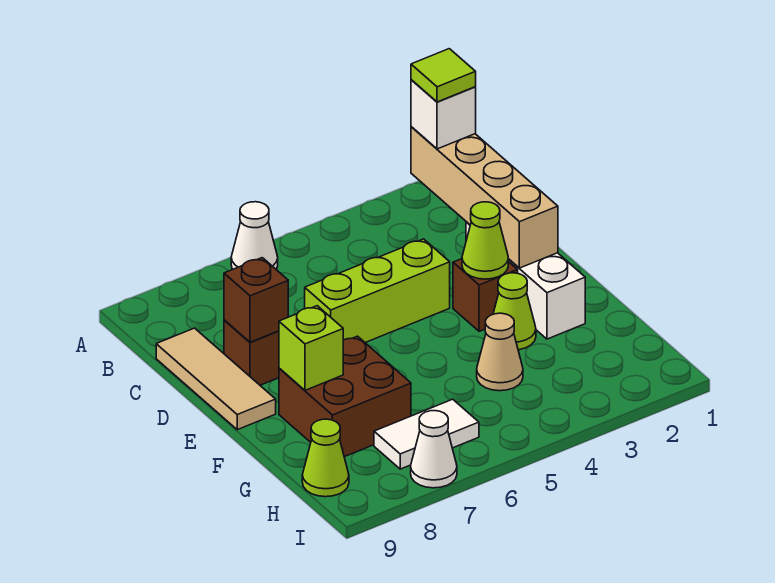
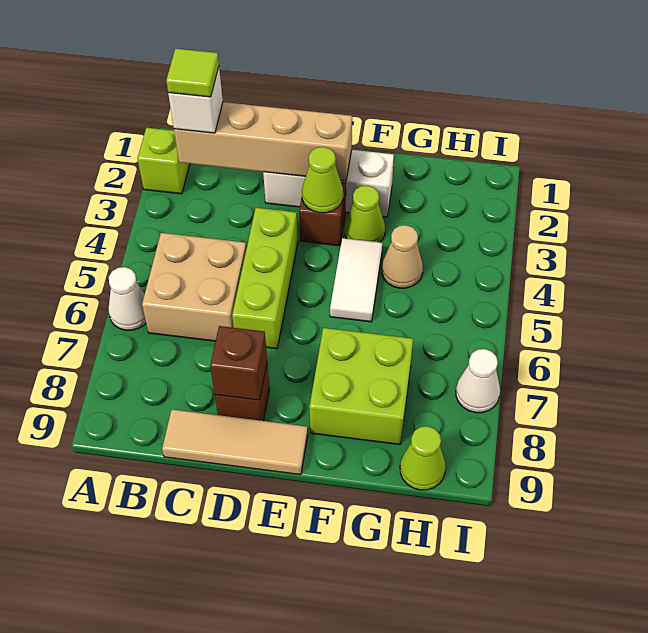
none -> tan 2x2 brick [142,233,246,341]
brown 2x2 brick [279,336,411,457] -> lime 2x2 brick [309,328,413,445]
lime 1x1 brick [279,306,343,390] -> lime 1x1 brick moved to [138,128,190,194]
white 1x2 tile [374,399,479,469] -> white 1x2 tile moved to [330,238,383,322]

